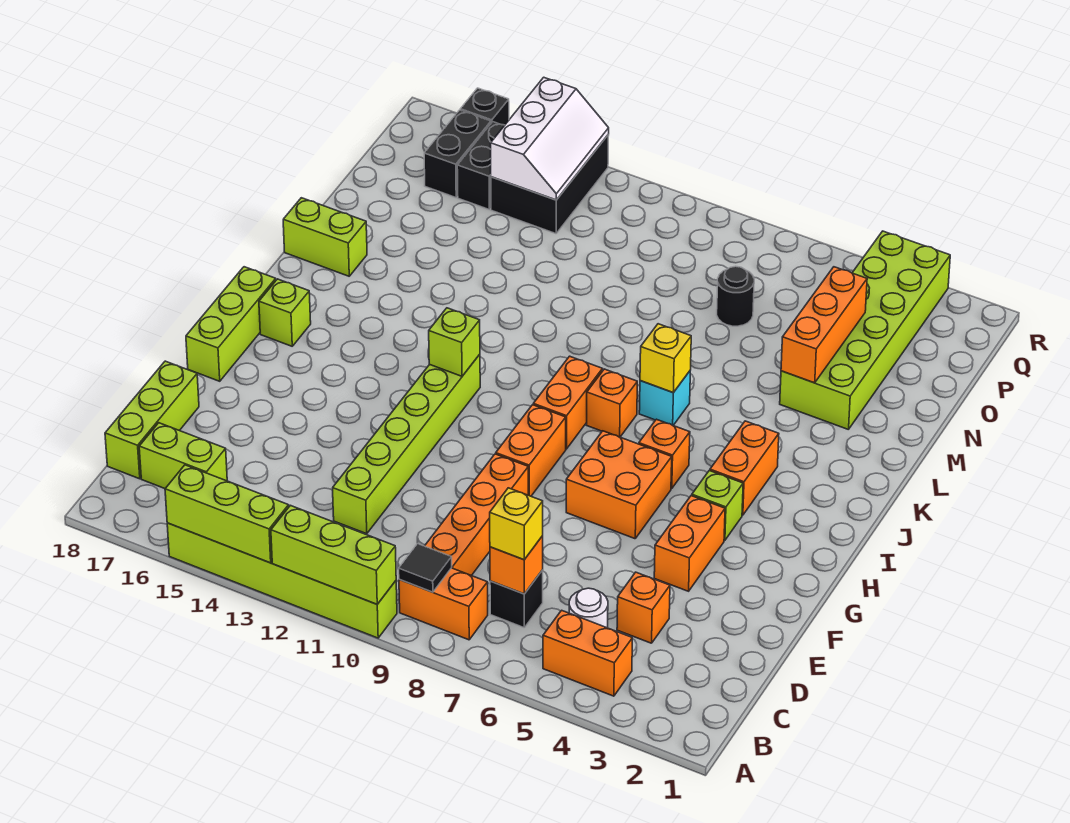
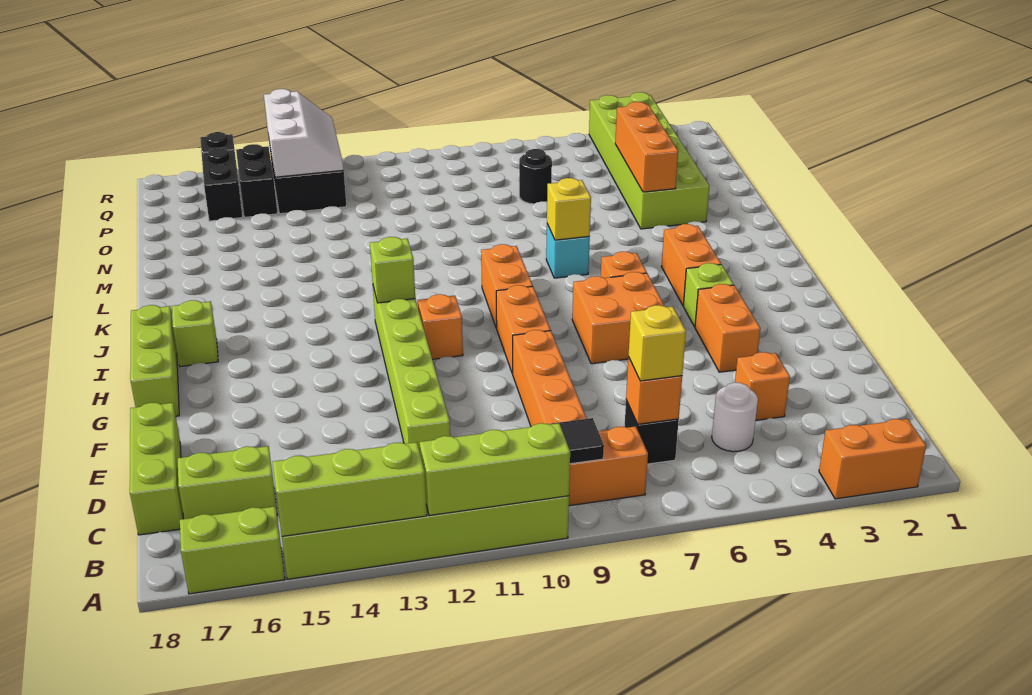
orange 1x2 brick [543,610,632,696] -> orange 1x2 brick moved to [819,419,926,499]
orange 1x1 brick [587,369,637,437] -> orange 1x1 brick moved to [418,294,463,359]
lime 1x2 brick [283,198,367,276] -> lime 1x2 brick moved to [180,506,285,594]

